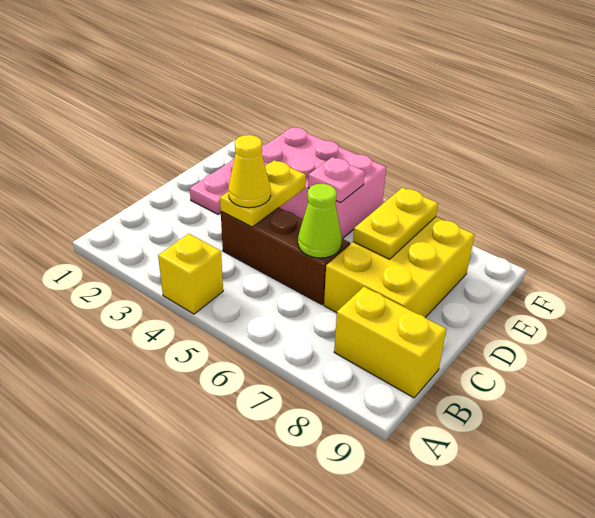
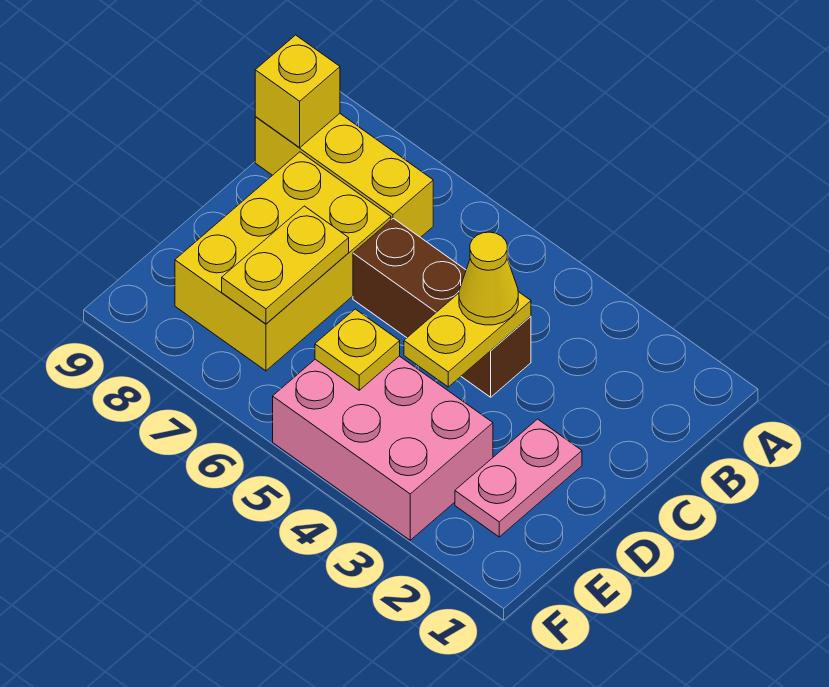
yellow 1x1 brick [158,234,223,314] -> yellow 1x1 brick moved to [255,35,340,147]
yellow 1x2 brick [334,287,447,398] -> yellow 1x3 brick [255,114,433,238]
lime 1x1 cone [298,184,342,258] -> none
pink 1x1 plate [308,157,365,203] -> yellow 1x1 plate [315,309,400,390]

